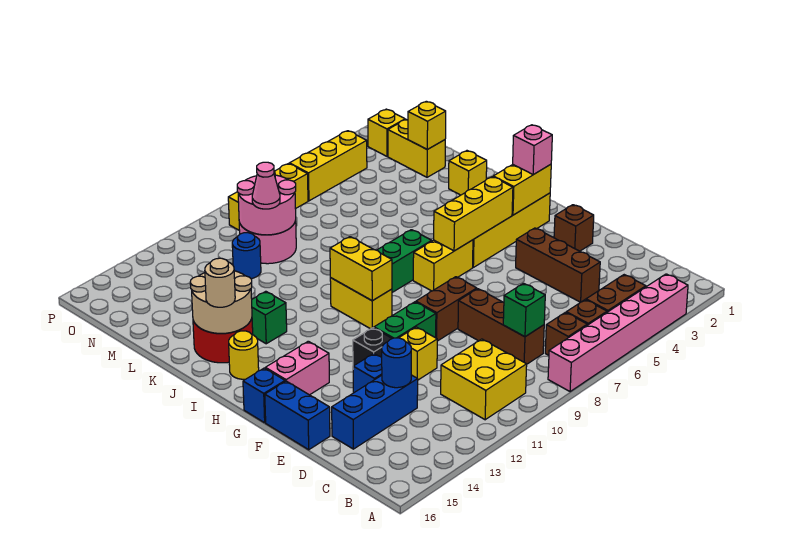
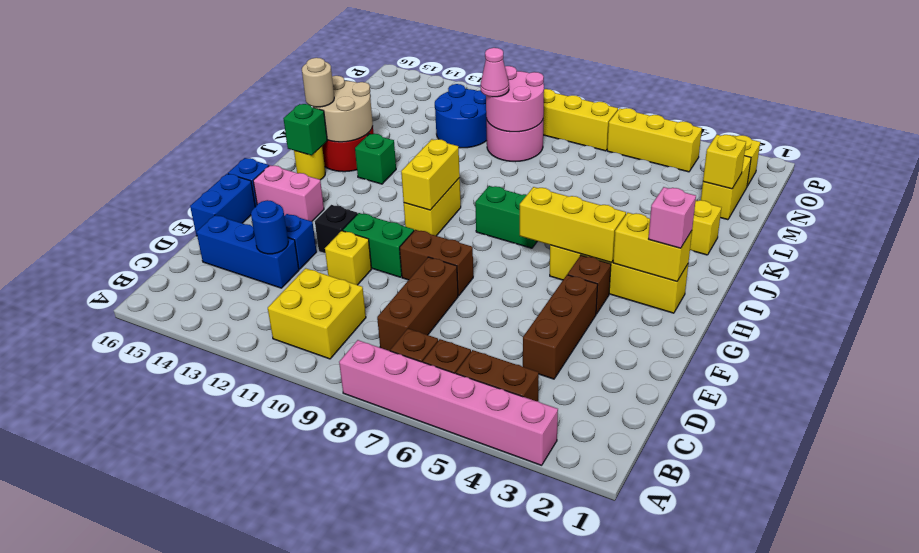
green 1x1 brick [503,283,545,337] -> green 1x1 brick moved to [283,104,327,155]
brown 1x1 brick [554,205,594,251] -> brown 1x1 brick moved to [568,255,611,314]
yellow 1x2 brick [413,240,473,291] -> none
blue 1x1 round brick [232,233,261,279] -> blue 2x2 round brick [435,84,487,148]

